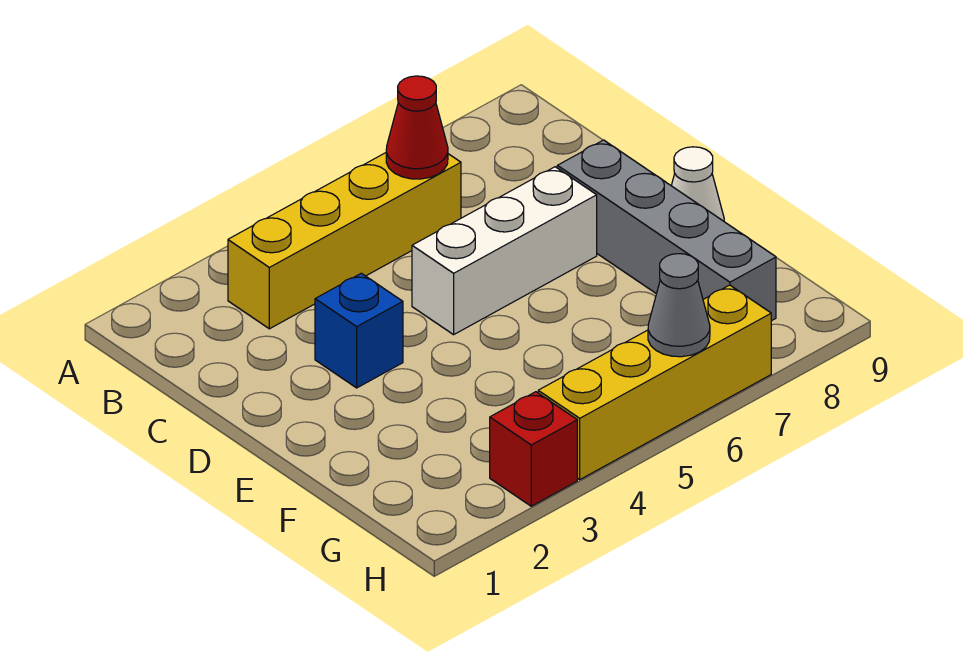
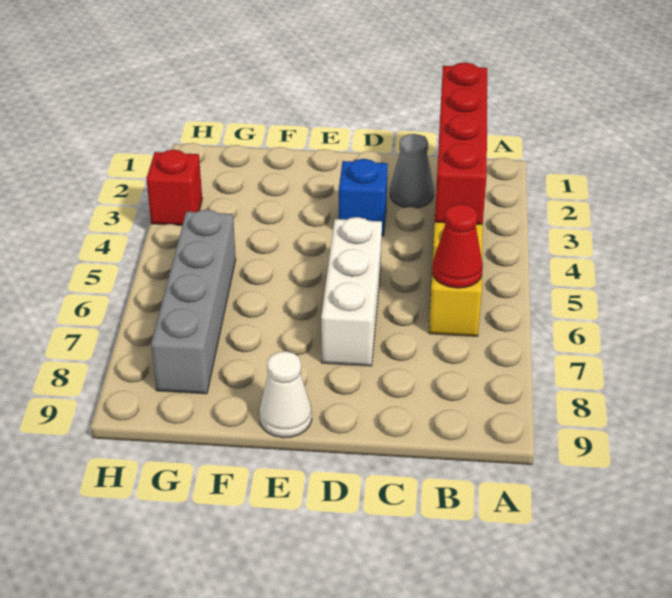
none -> red 1x4 brick [435,63,487,224]
grey 1x4 brick [557,140,776,321] -> grey 1x4 brick turned to [151,210,236,394]
yellow 1x4 brick [538,285,771,479] -> none
grey 1x1 cone [648,254,710,357] -> grey 1x1 cone moved to [390,134,434,208]

